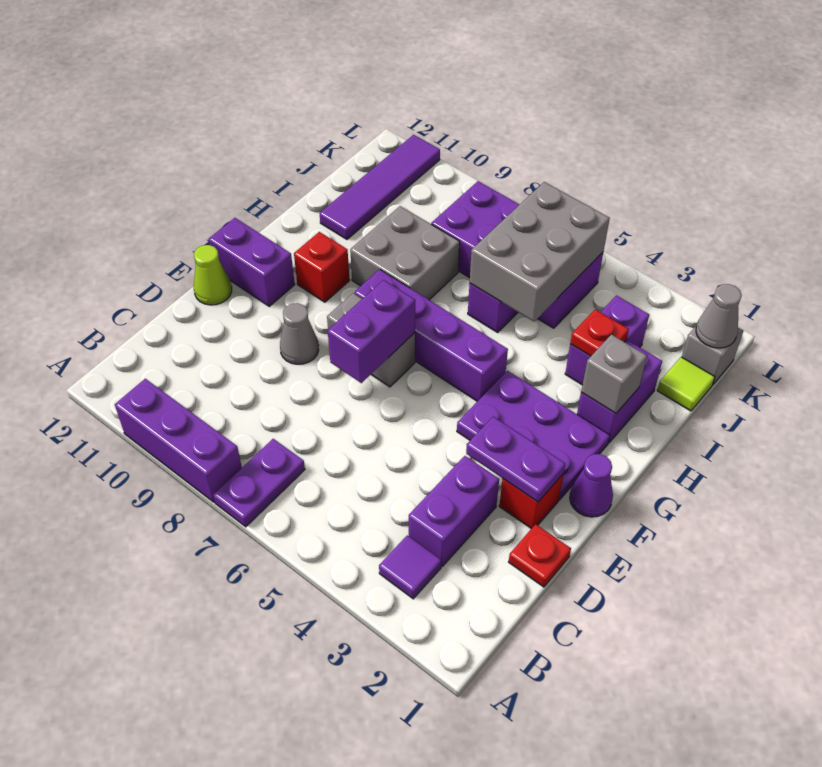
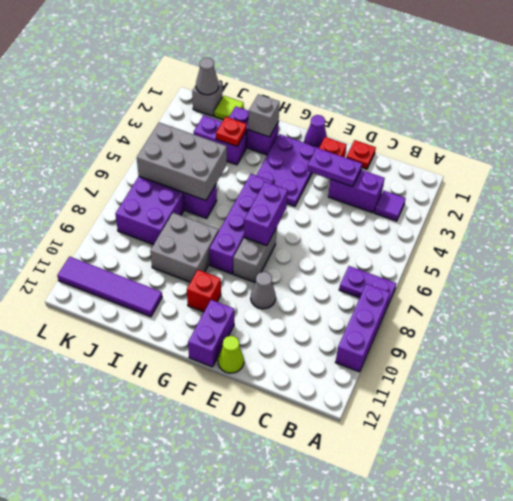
purple 1x2 plate [466,417,565,502] -> purple 1x2 plate turned to [307,148,362,187]
purple 1x2 brick [328,280,415,383] -> purple 1x2 brick turned to [244,182,288,246]

